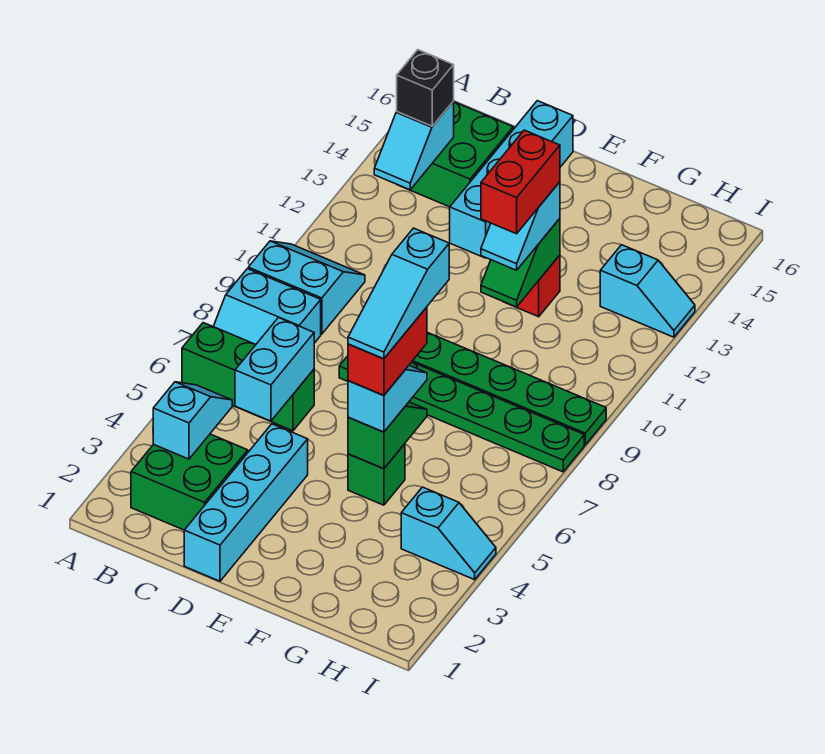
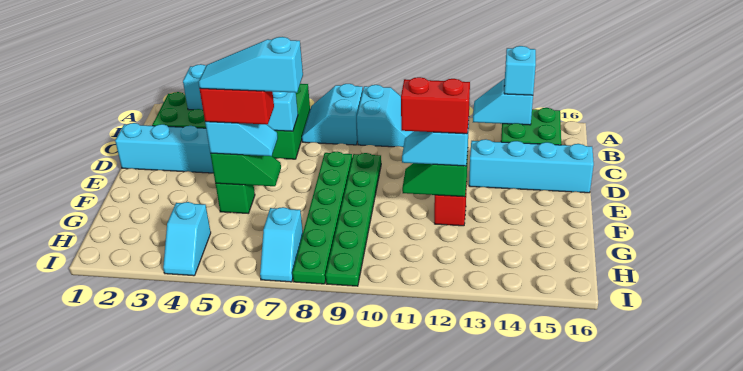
black 1x1 brick [397,50,454,126] -> cyan 1x1 brick [504,46,536,95]
cyan 1x2 slope [600,245,695,337] -> cyan 1x2 slope moved to [260,207,303,282]

